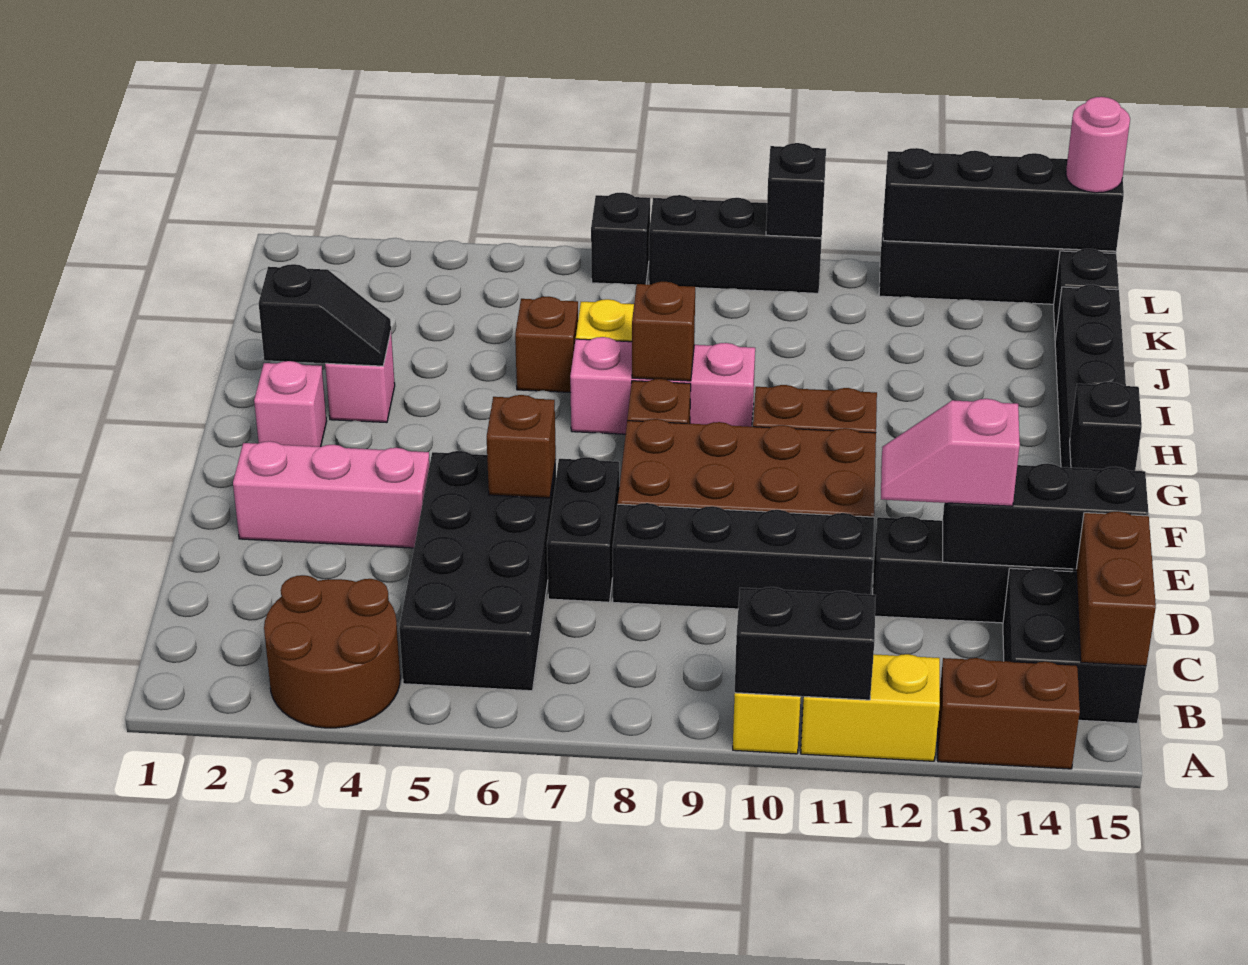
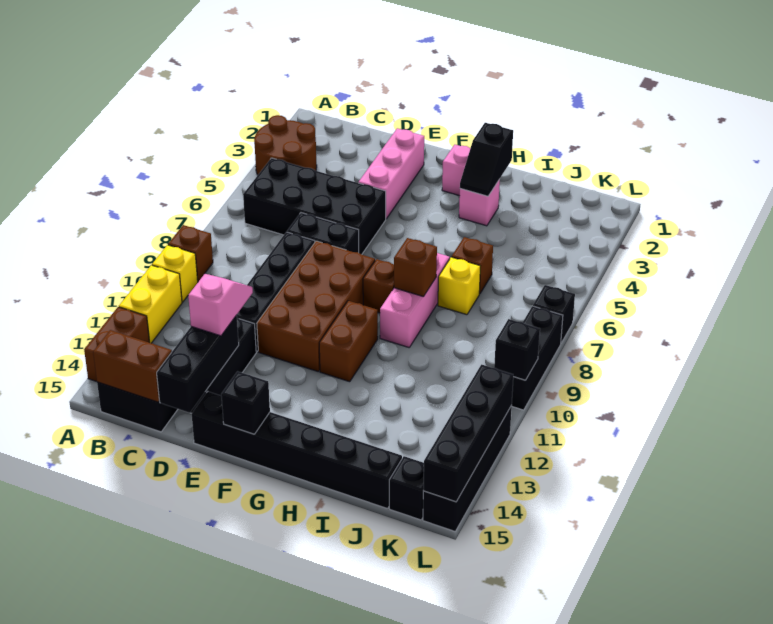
black 1x2 brick [735,587,876,700] -> none
brown 1x1 brick [487,395,556,498] -> brown 1x1 brick moved to [168,225,213,282]
pink 1x1 round brick [1066,97,1130,193] -> none

